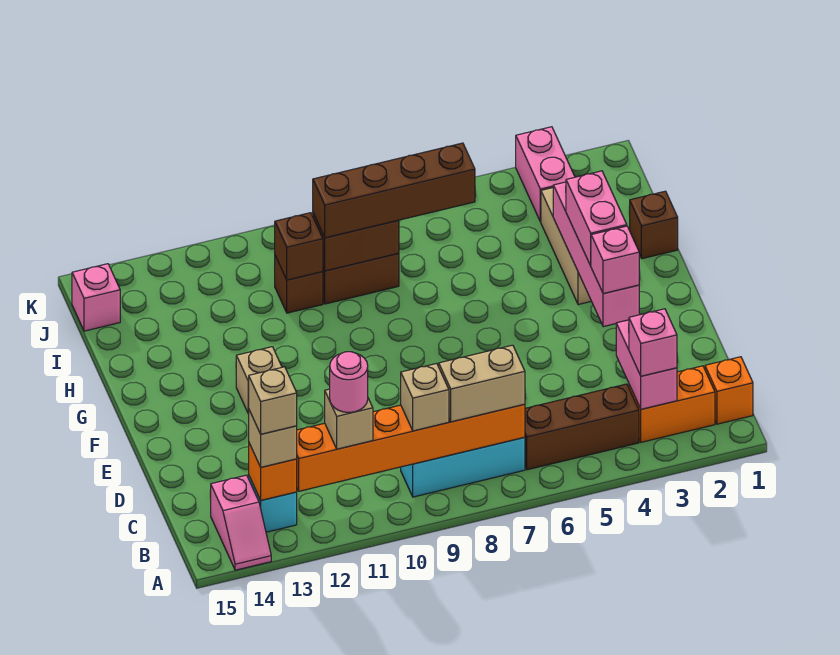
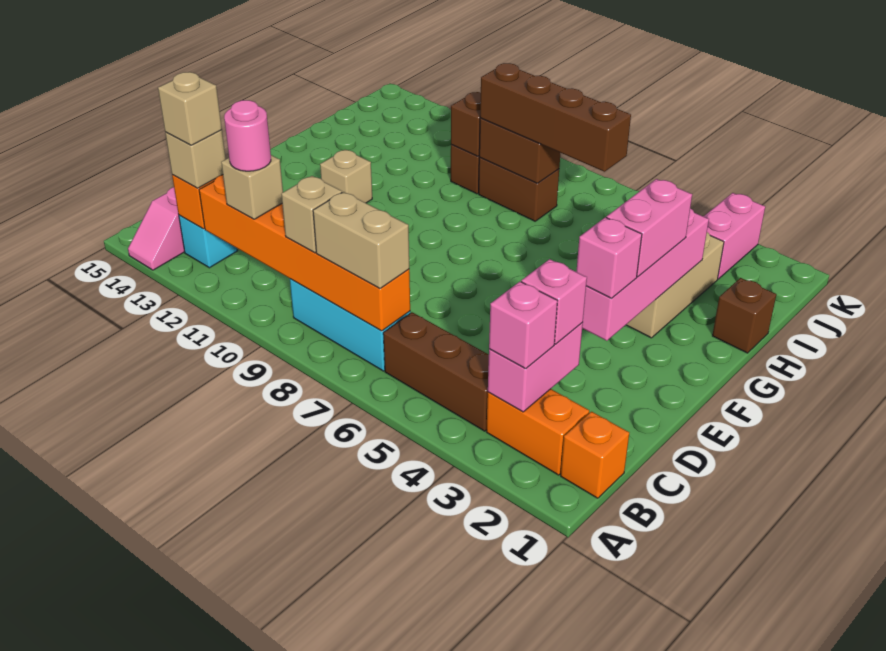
pink 1x1 brick [72,264,120,331] -> pink 1x1 brick moved to [521,259,587,344]

